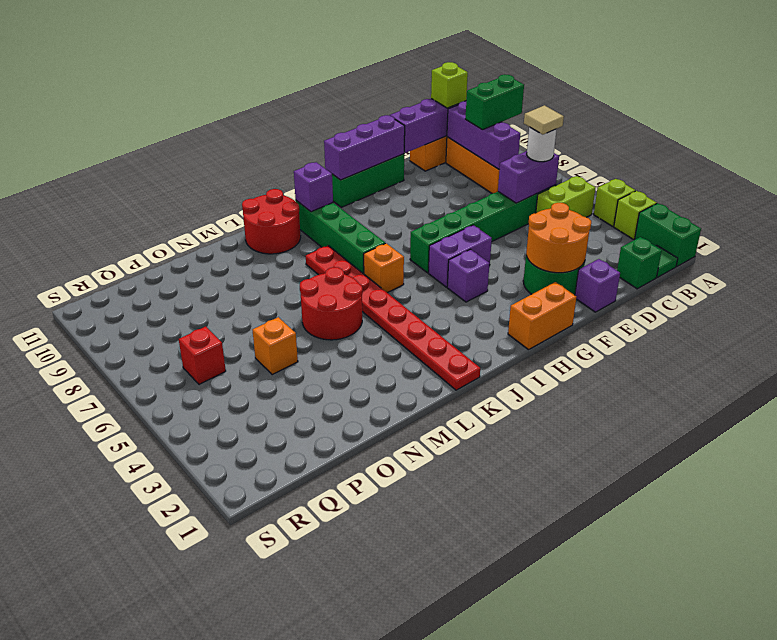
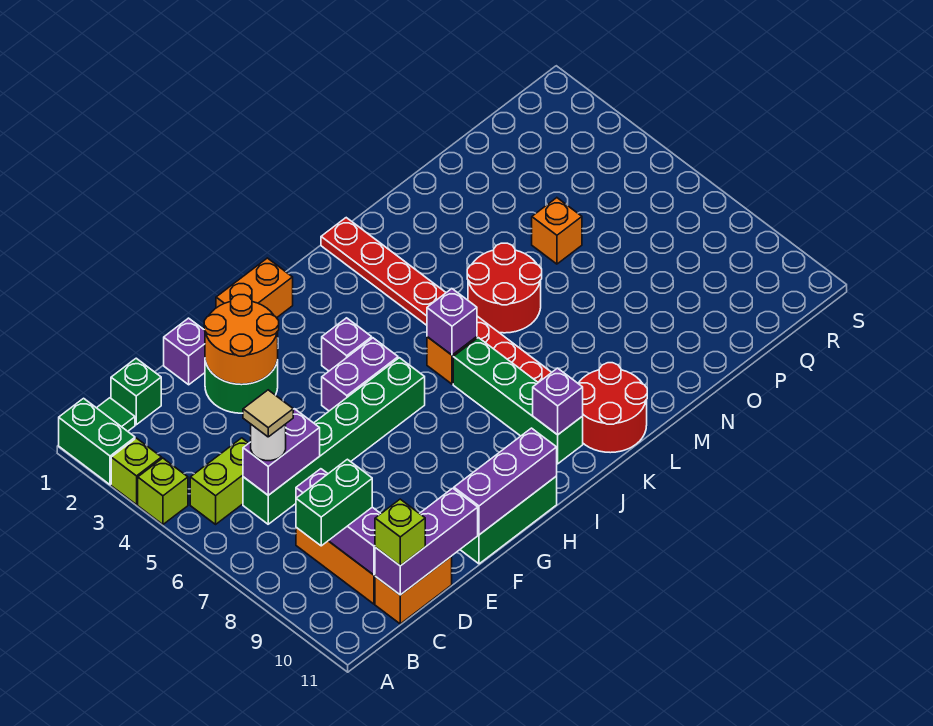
none -> purple 1x1 brick [427,289,477,355]
red 1x1 brick [179,326,226,384] -> none

